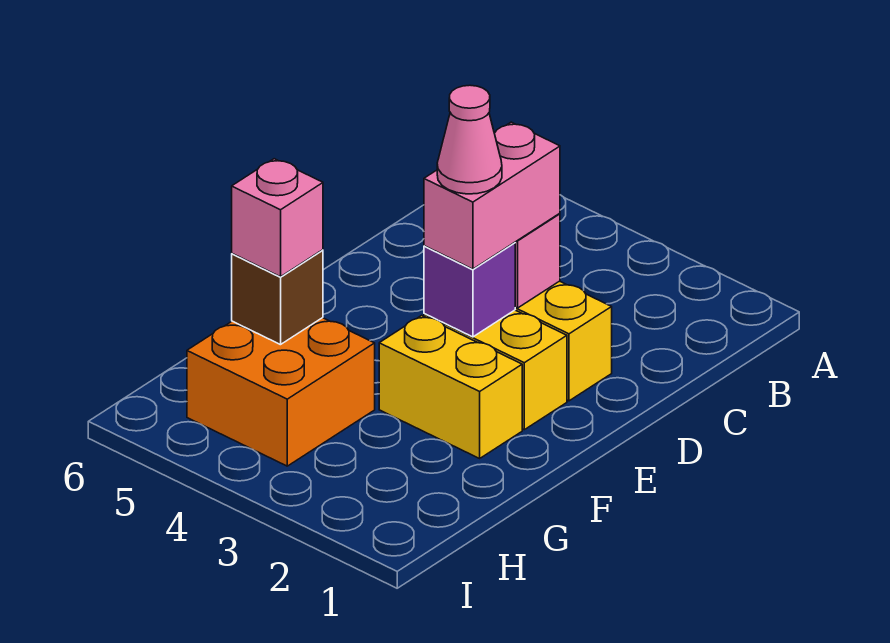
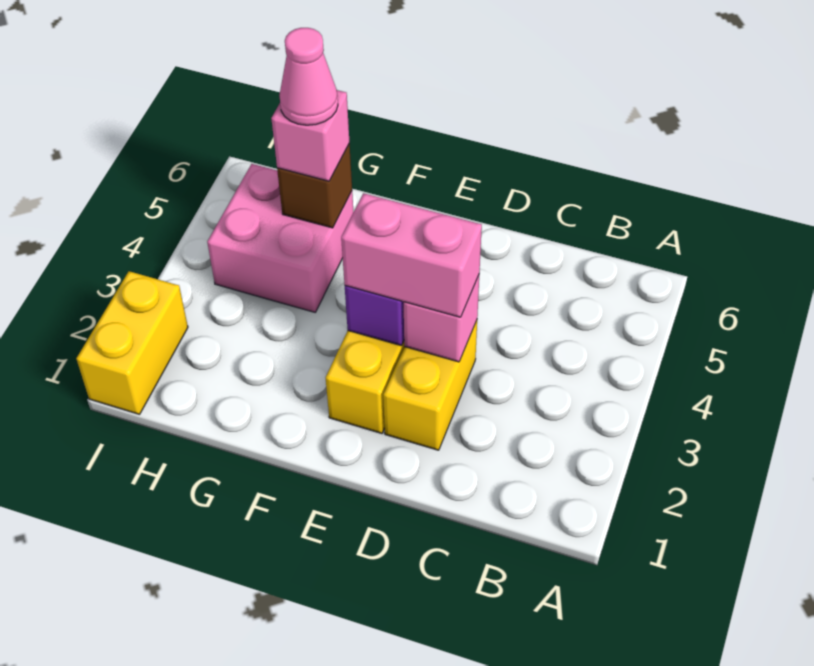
pink 1x1 cone [437,85,502,194] -> pink 1x1 cone moved to [279,28,338,125]
yellow 1x2 brick [379,315,522,458] -> yellow 1x2 brick moved to [76,271,188,414]
orange 2x2 brick [187,318,375,466] -> pink 2x2 brick [207,164,353,312]

